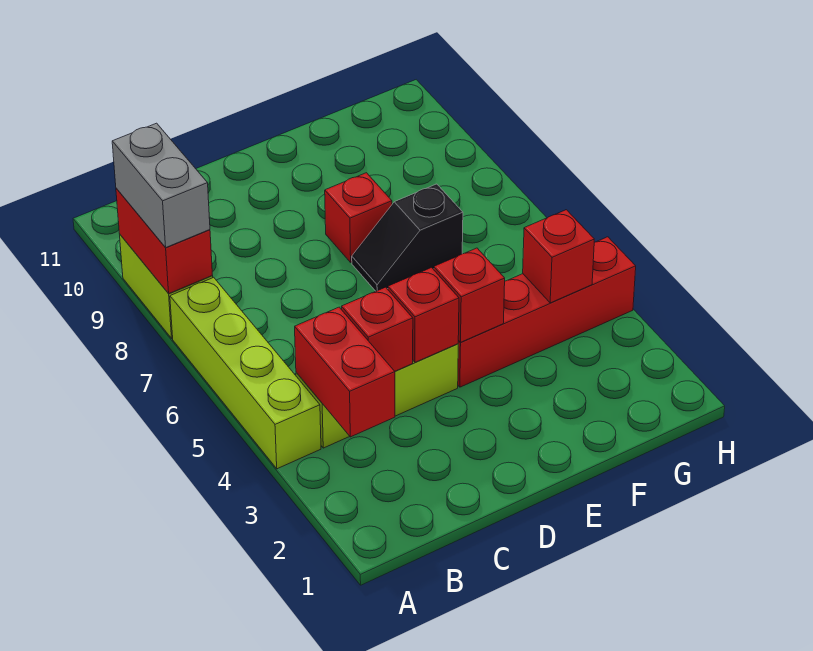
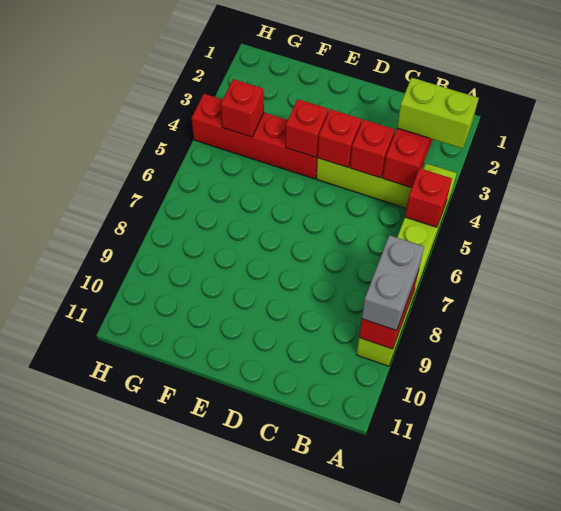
none -> lime 1x2 brick [397,78,479,148]
black 1x2 slope [352,184,463,291] -> none
red 1x1 brick [325,173,392,262] -> red 1x1 brick moved to [405,168,452,227]

